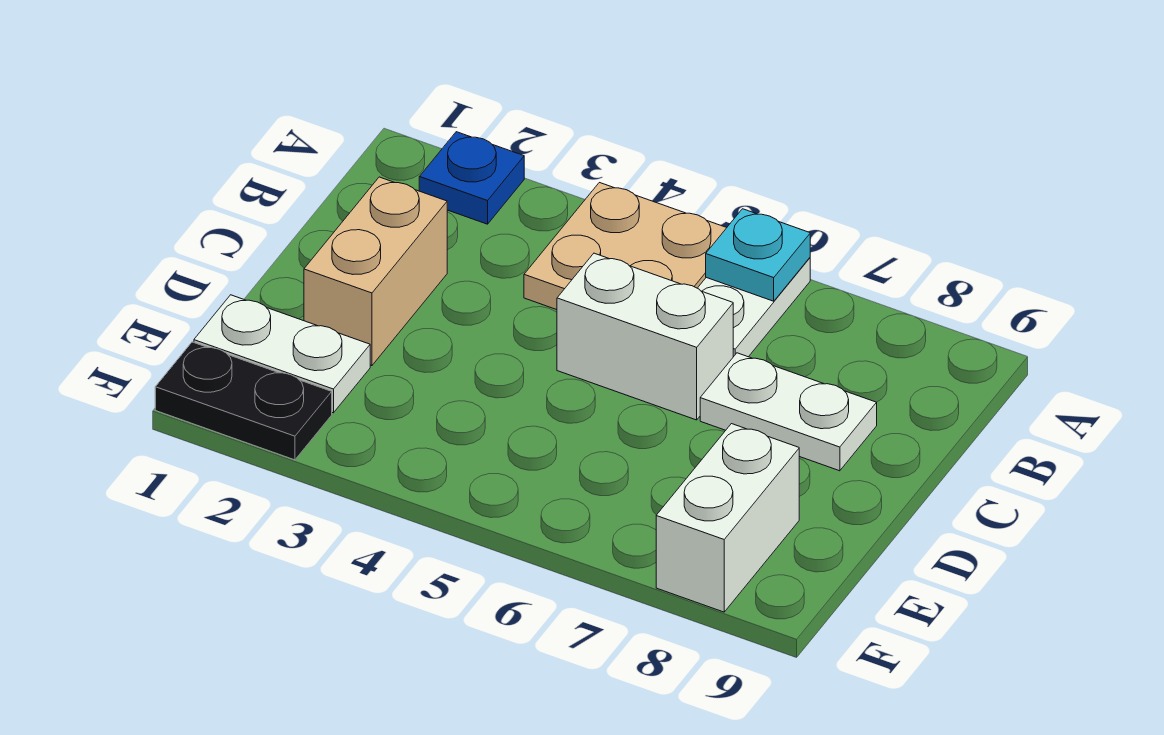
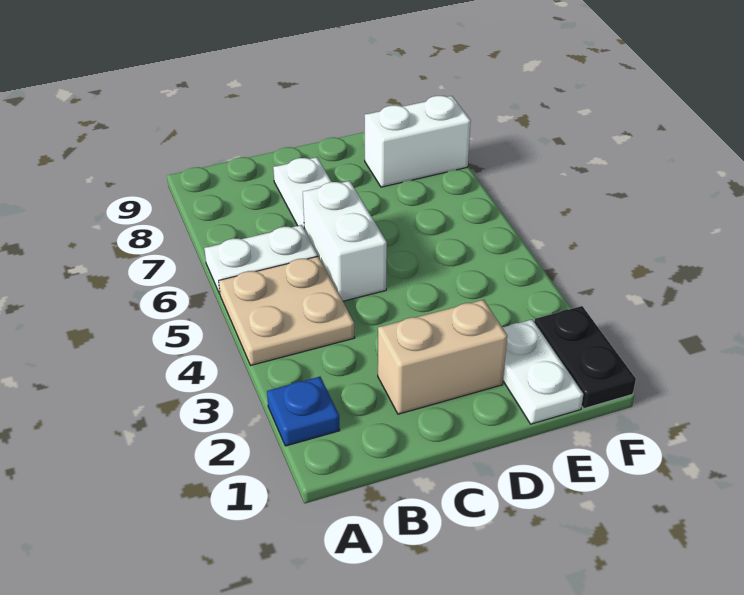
cyan 1x1 plate [706,209,810,301] -> none

